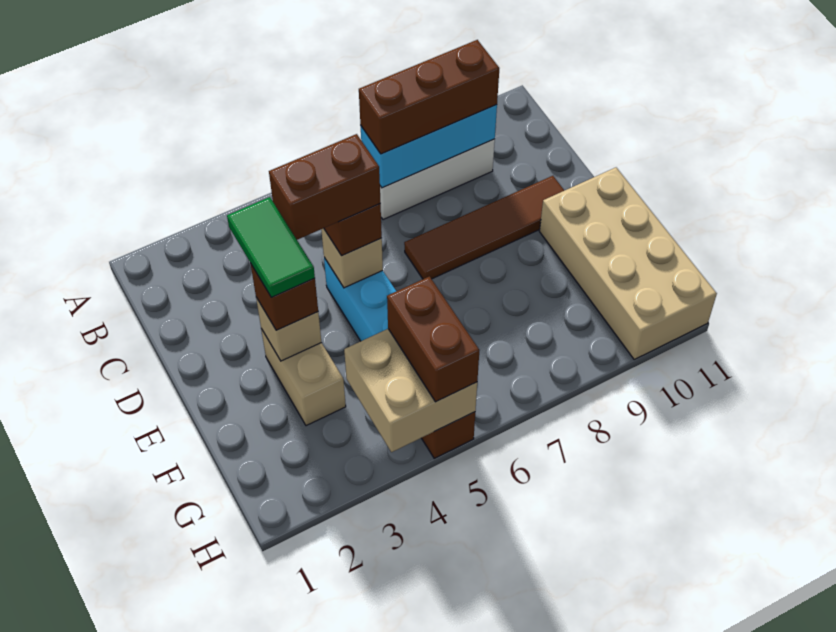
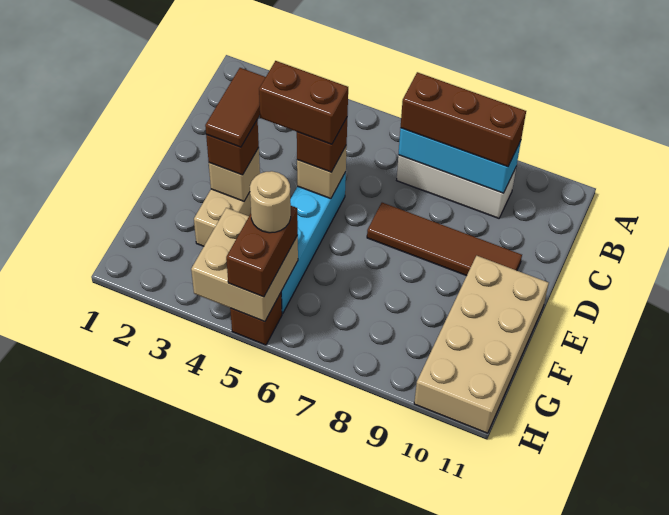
green 1x2 tile [227,197,315,297] -> brown 1x2 tile [205,68,266,147]
none -> tan 1x1 round brick [250,171,291,233]

